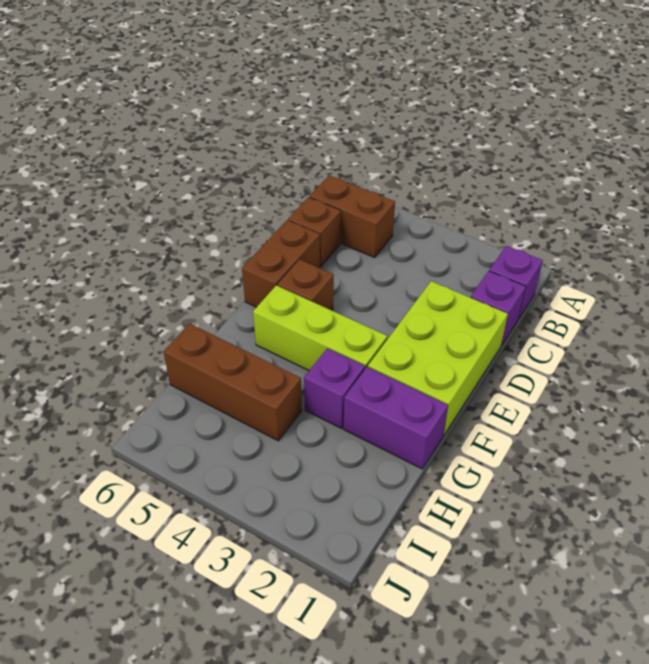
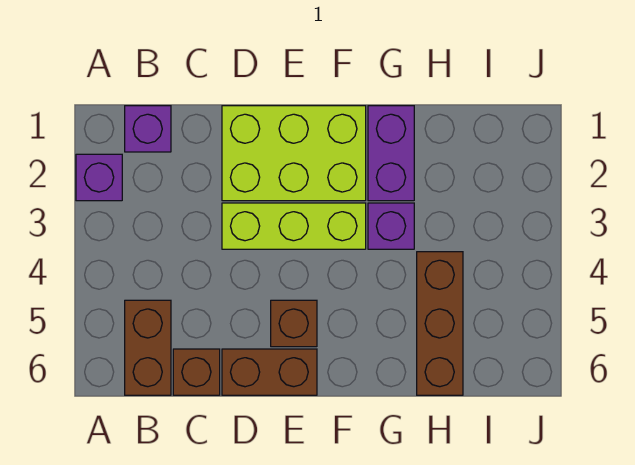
purple 1x1 brick [471,271,526,346] -> purple 1x1 brick moved to [76,154,122,201]
lime 1x3 brick [253,285,387,370] -> lime 1x3 brick turned to [222,203,366,249]

